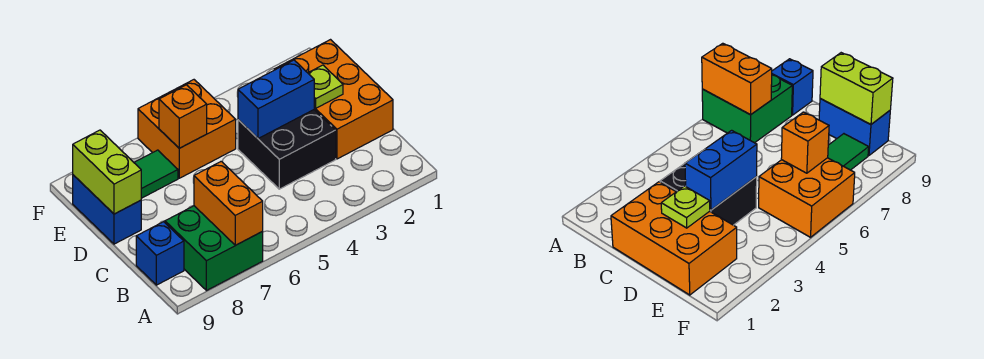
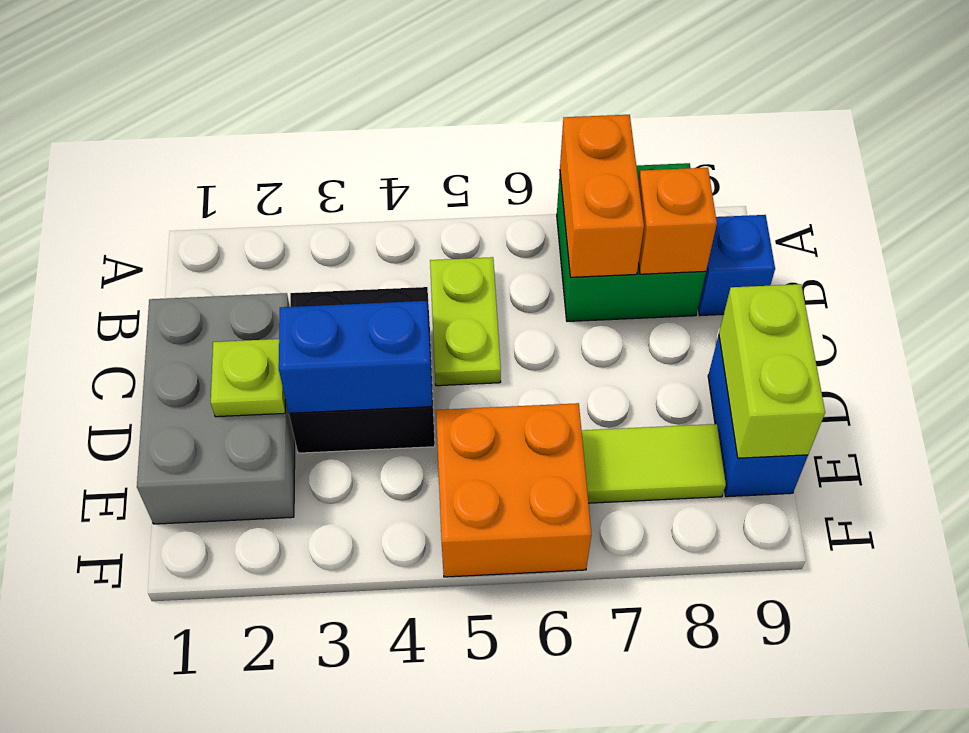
none -> lime 1x2 plate [430,257,501,386]
orange 2x3 brick [274,40,393,159] -> grey 2x3 brick [137,293,295,524]
orange 1x1 brick [159,85,207,148] -> orange 1x1 brick moved to [639,168,717,274]
green 1x2 tile [134,150,178,198] -> lime 1x2 tile [582,424,726,503]

